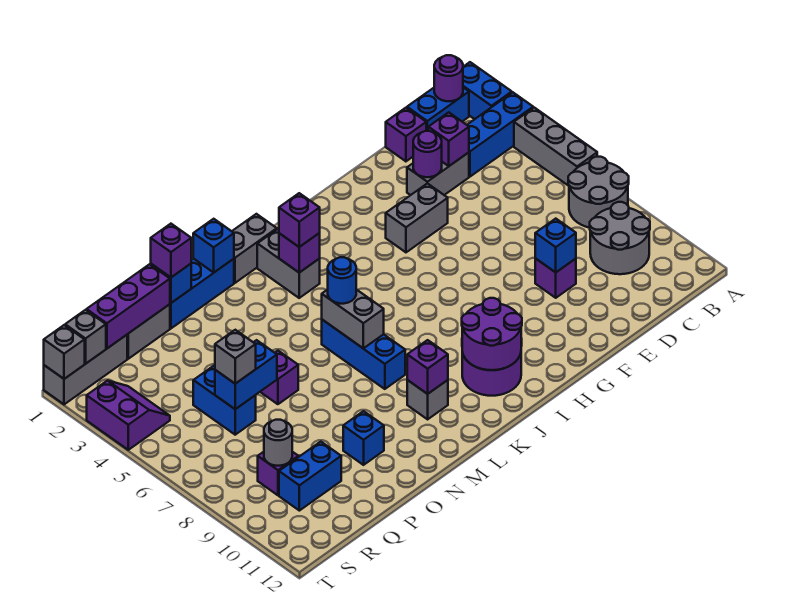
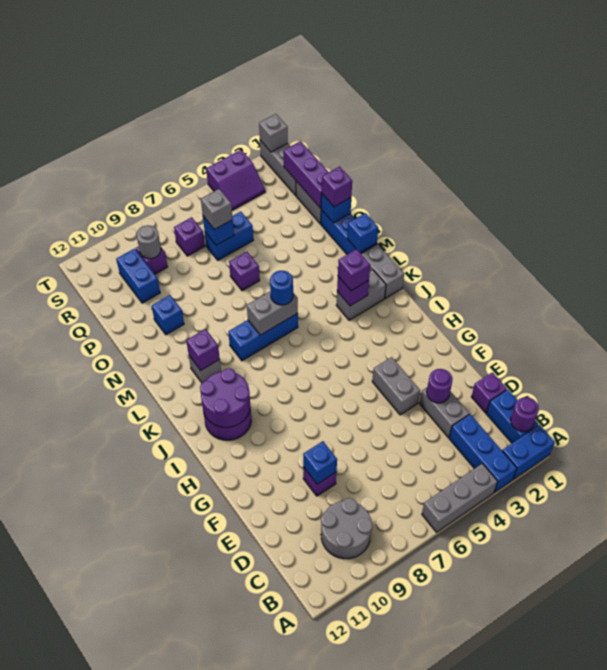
grey 2x2 round brick [568,157,629,228] -> none
purple 1x1 brick [428,112,469,166] -> purple 1x1 brick moved to [174,217,205,256]
blue 1x2 brick [215,340,277,409] -> blue 1x1 brick [203,216,234,245]
grey 1x1 brick [65,310,106,364] -> none

